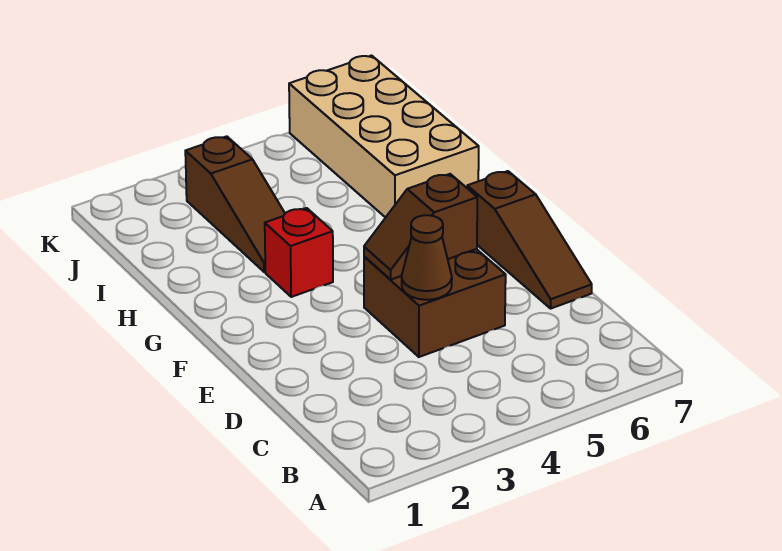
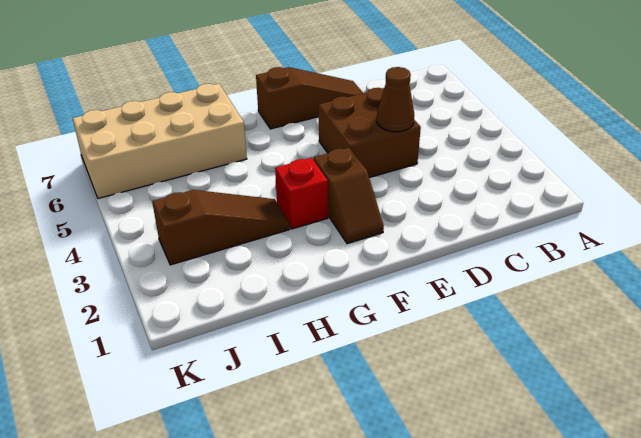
brown 1x2 slope [364,174,477,280] -> brown 1x2 slope moved to [314,147,384,244]

